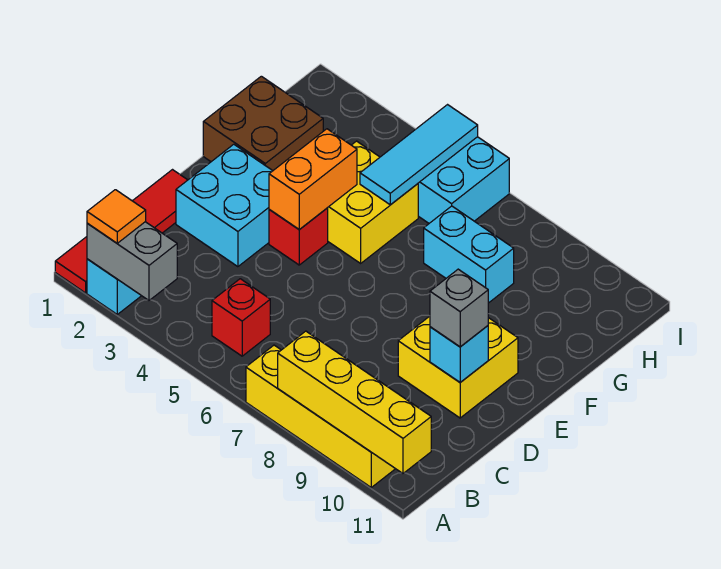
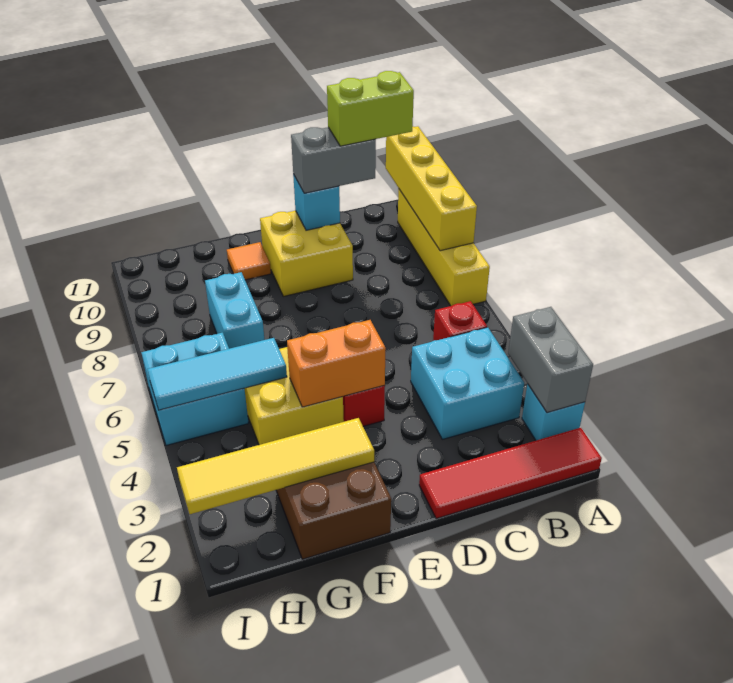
orange 1x1 tile [87,190,146,243] -> orange 1x1 tile moved to [227,242,271,280]
none -> lime 1x2 brick [327,71,414,146]
cyan 2x2 brick [176,144,272,267] -> cyan 2x2 brick moved to [411,327,524,439]
grey 1x1 brick [430,269,488,347] -> grey 1x2 brick [291,127,376,193]
none -> yellow 1x4 tile [177,418,374,514]

